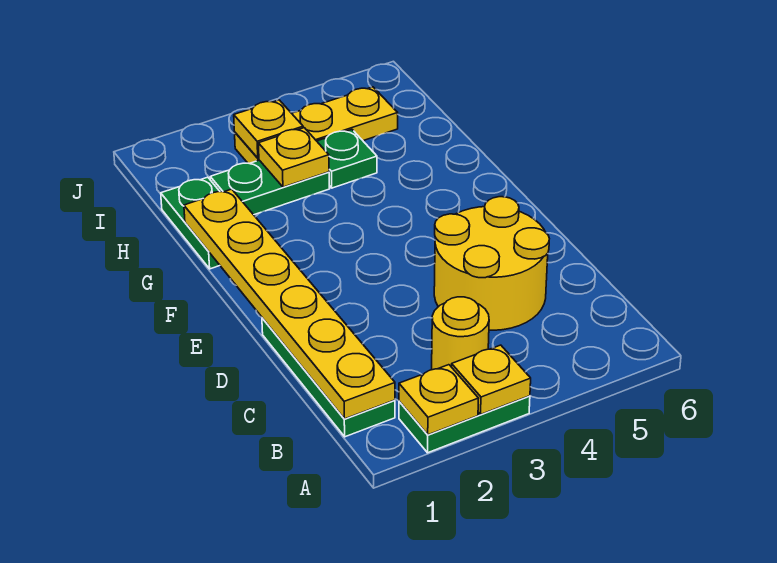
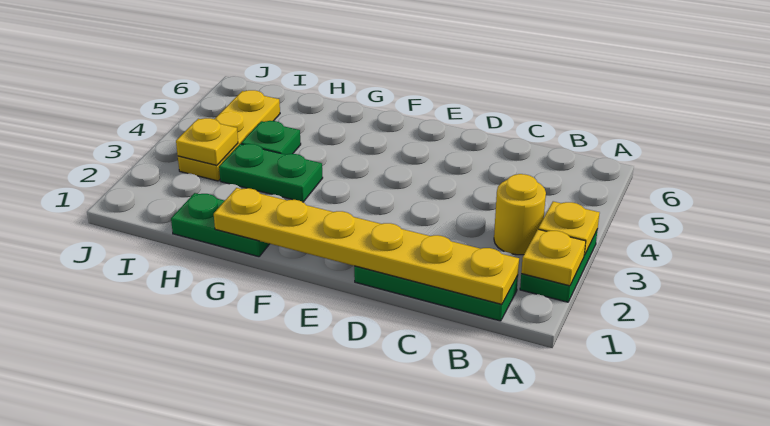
yellow 2x2 round brick [434,197,549,330] -> none
green 1x2 plate [210,160,330,215] -> green 1x2 plate turned to [219,144,323,202]
yellow 1x1 plate [258,128,329,187] -> none

